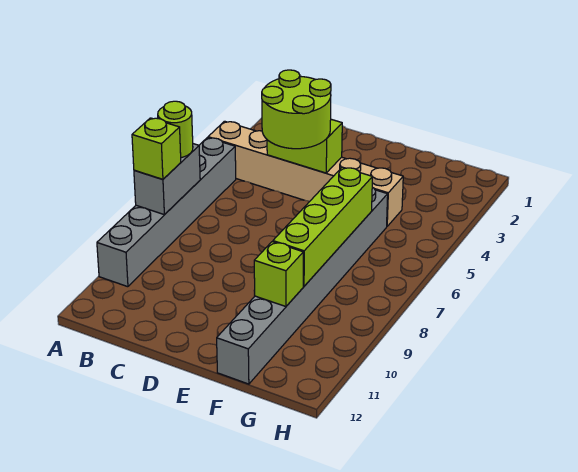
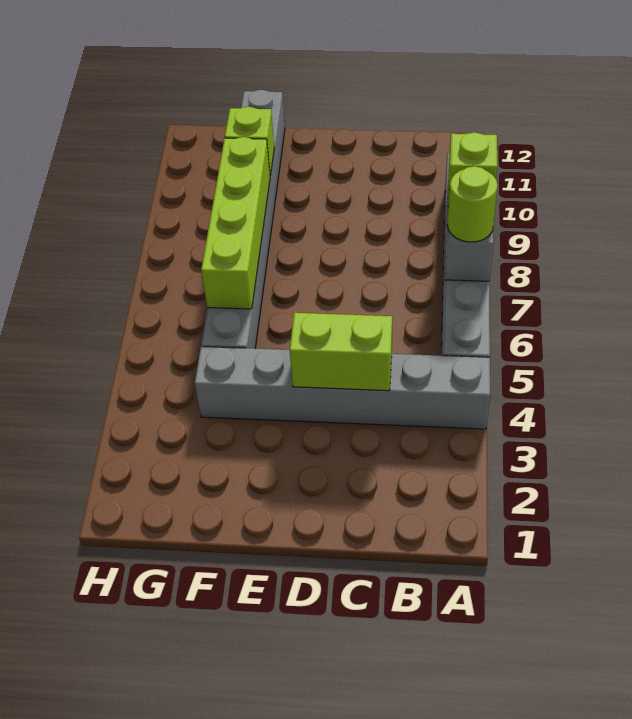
tan 1x6 brick [208,121,403,226] -> grey 1x6 brick [195,347,490,429]
lime 2x2 round brick [262,70,331,149] -> none

